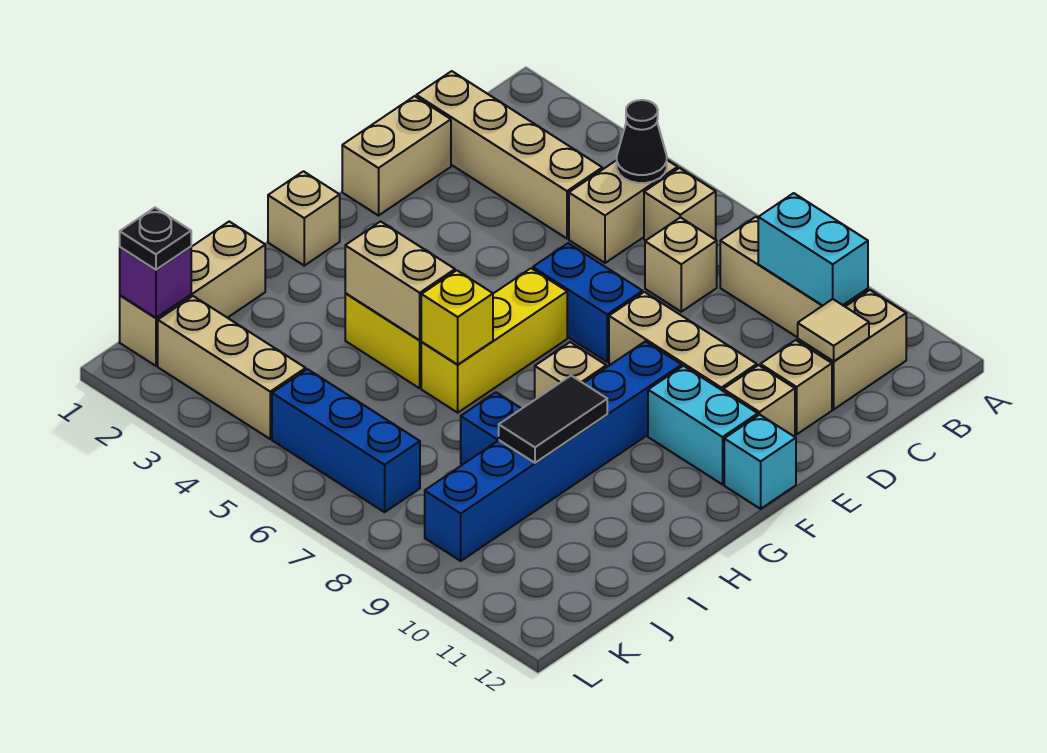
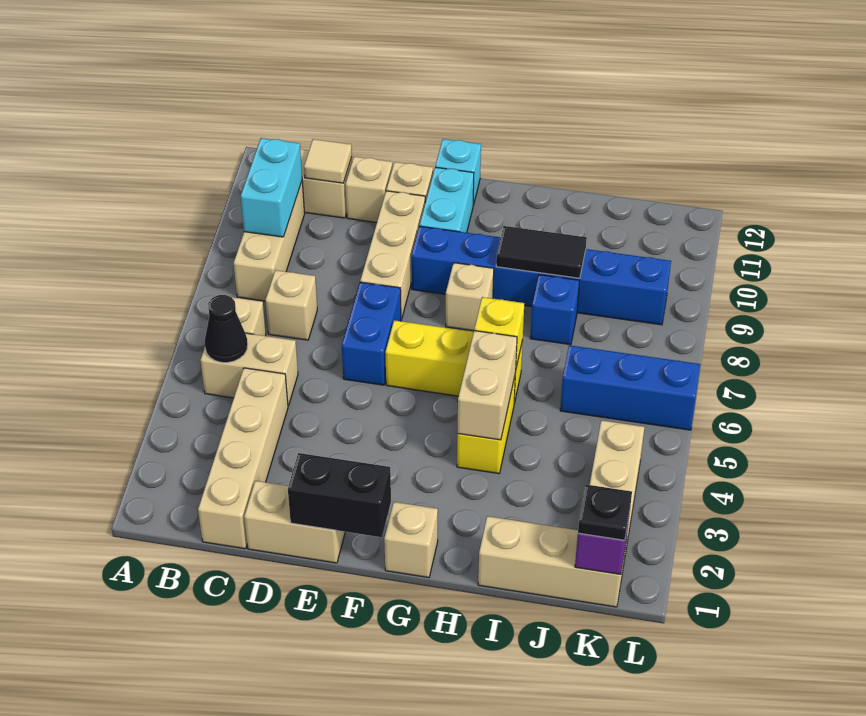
none -> black 1x2 brick [288,453,391,537]
blue 1x3 brick [272,369,420,512] -> blue 1x3 brick turned to [560,345,700,430]

